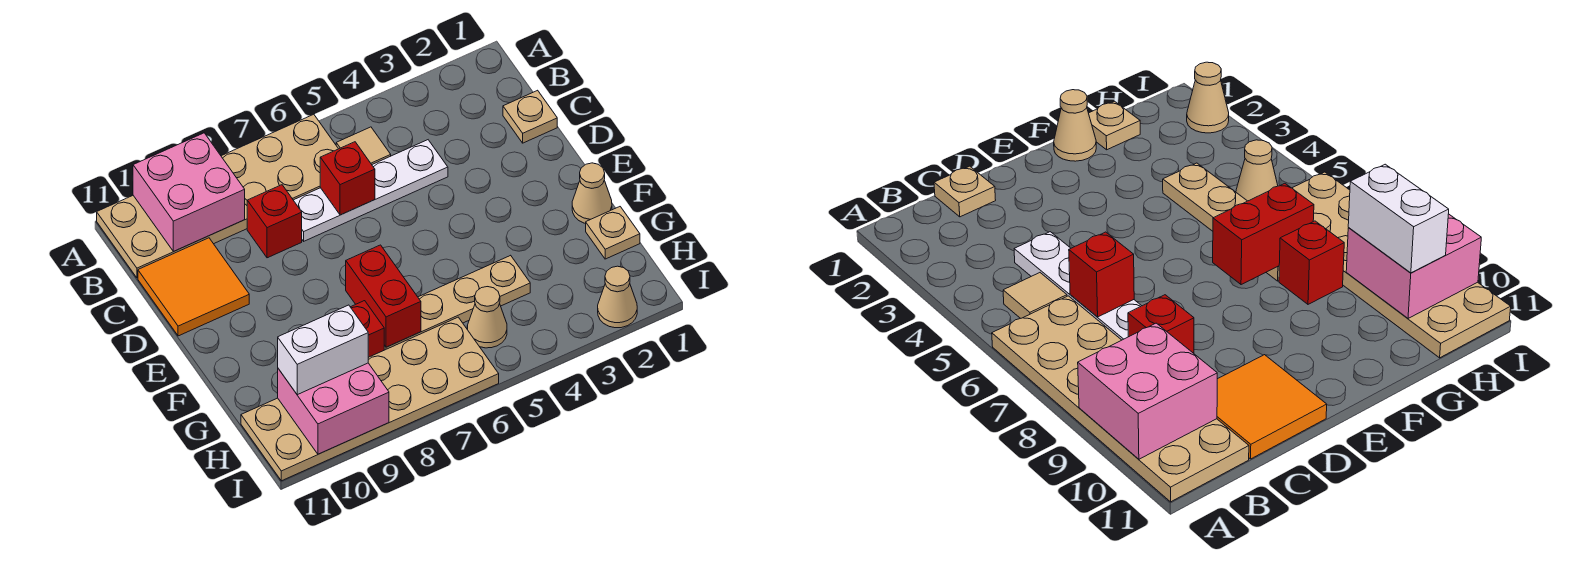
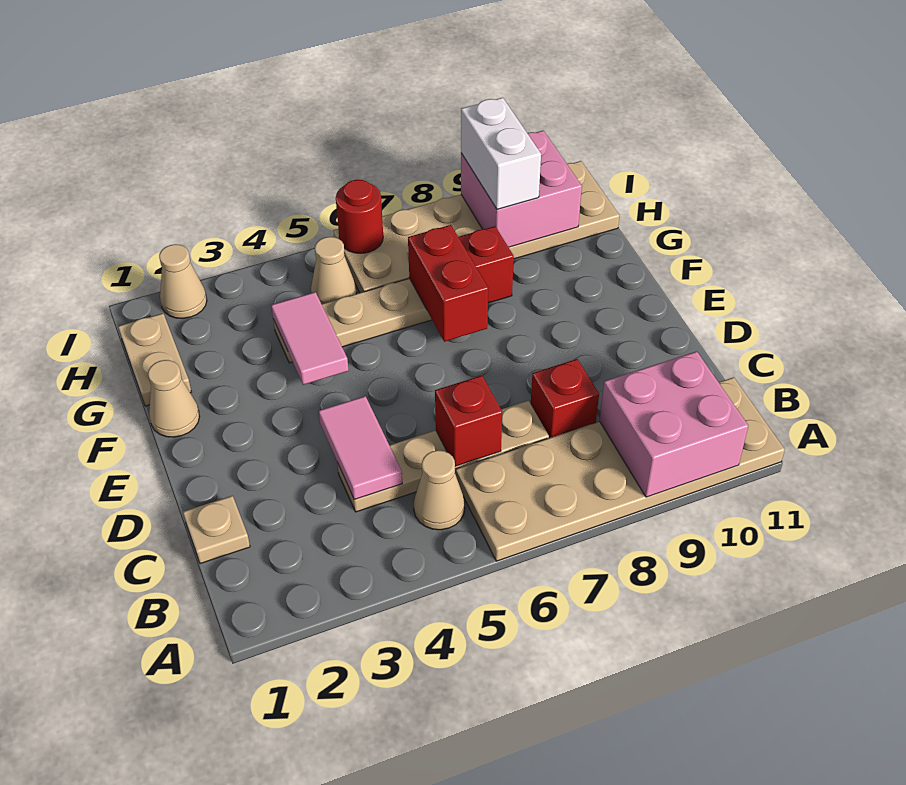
tan 1x1 tile [336,127,391,164] -> tan 1x1 cone [414,450,465,530]
white 1x4 plate [294,140,448,241] -> tan 1x4 plate [337,401,549,512]
none -> pink 1x2 tile [319,396,402,499]
orange 2x2 tile [138,238,249,336] -> none
none -> pink 1x2 tile [271,292,349,385]
tan 1x1 plate [586,207,640,259] -> tan 1x2 plate [118,313,191,406]
white 1x2 brick [278,305,368,395] -> white 1x2 brick turned to [461,98,541,209]
none -> red 1x1 round brick [336,180,383,253]

